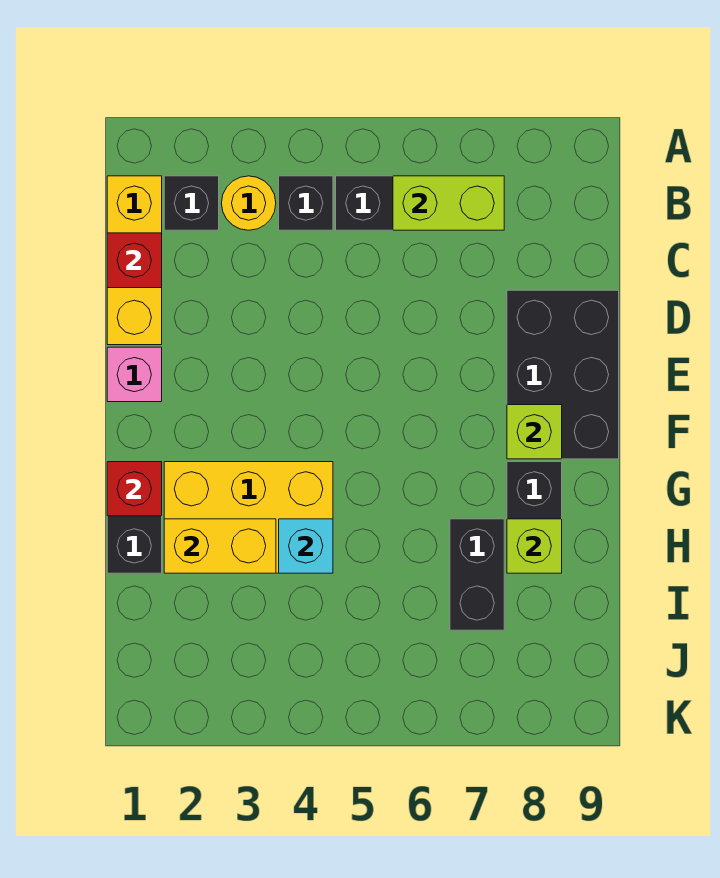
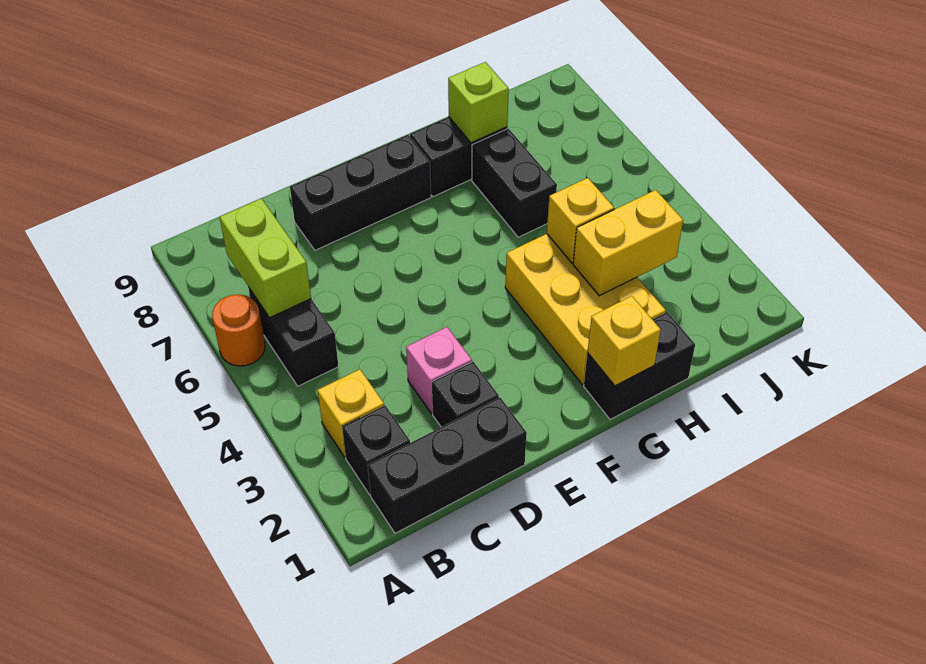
none -> orange 1x1 round brick [212,295,265,366]
yellow 1x3 brick [107,176,162,345] -> black 1x3 brick [368,397,527,533]
yellow 1x1 round brick [222,176,276,230] -> yellow 1x1 brick [318,369,384,457]
black 1x1 brick [279,176,333,230] -> black 1x1 brick moved to [432,362,499,427]
red 1x1 brick [107,233,162,288] -> none
black 2x3 brick [507,290,619,459] -> black 1x3 brick [290,135,431,250]
pink 1x1 brick [107,347,162,402] -> pink 1x1 brick moved to [406,327,472,413]
lime 1x1 brick [507,405,562,459] -> none
red 1x1 brick [107,462,162,516] -> yellow 1x1 brick [588,296,661,386]
yellow 1x2 brick [164,519,276,573] -> yellow 1x2 brick turned to [573,190,683,296]
cyan 1x1 brick [279,519,333,573] -> yellow 1x1 brick [547,178,614,263]
black 1x2 brick [450,519,504,630] -> black 1x2 brick turned to [472,129,557,237]

